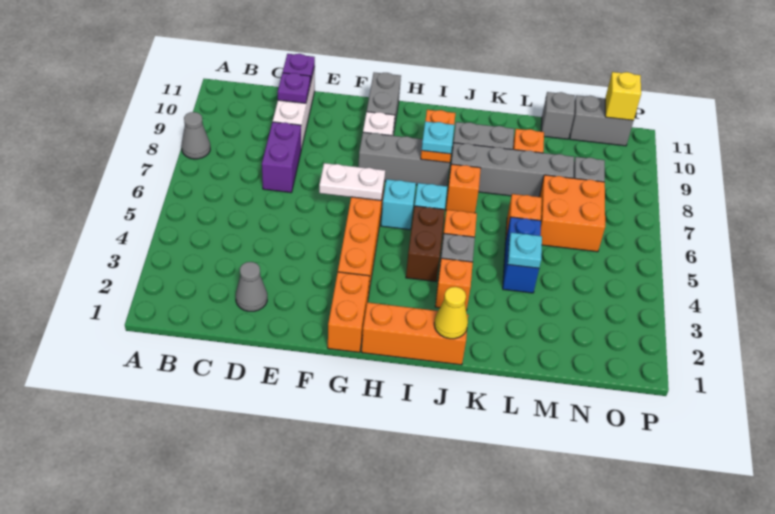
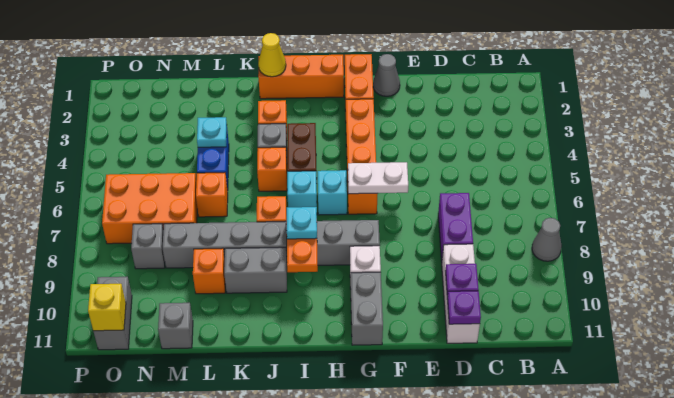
grey 1x1 cone [236,262,267,311] -> grey 1x1 cone moved to [373,54,400,96]
orange 2x2 brick [539,175,605,252] -> orange 2x3 brick [102,173,197,244]
grey 1x2 brick [570,95,633,146] -> grey 1x2 brick turned to [93,277,132,350]

